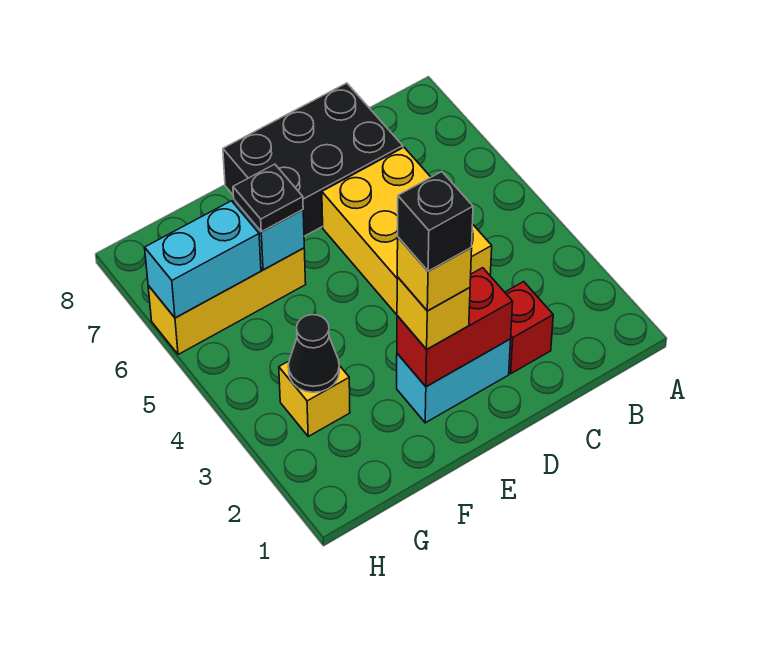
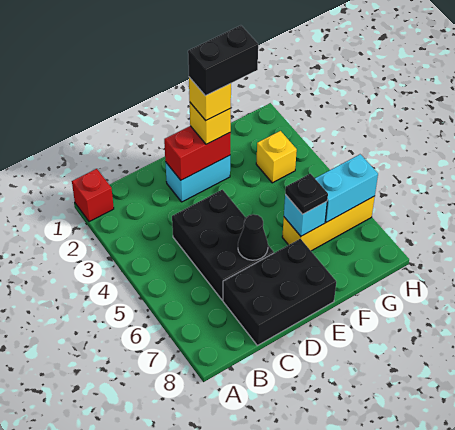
red 1x1 brick [505,282,553,374] -> red 1x1 brick moved to [72,169,114,222]
yellow 2x3 brick [322,148,492,315] -> black 2x3 brick [172,190,274,300]
black 1x1 brick [398,172,473,271] -> black 1x2 brick [188,25,258,96]
black 1x1 cone [288,315,339,392] -> black 1x1 cone moved to [238,214,268,260]

